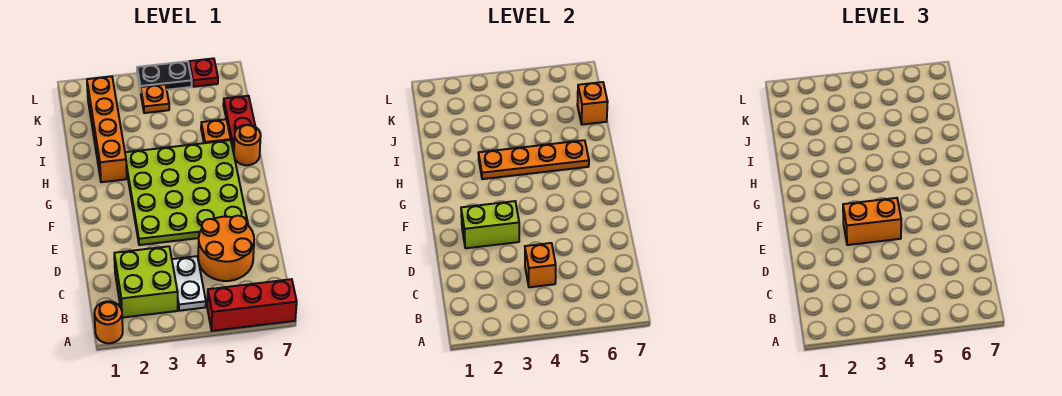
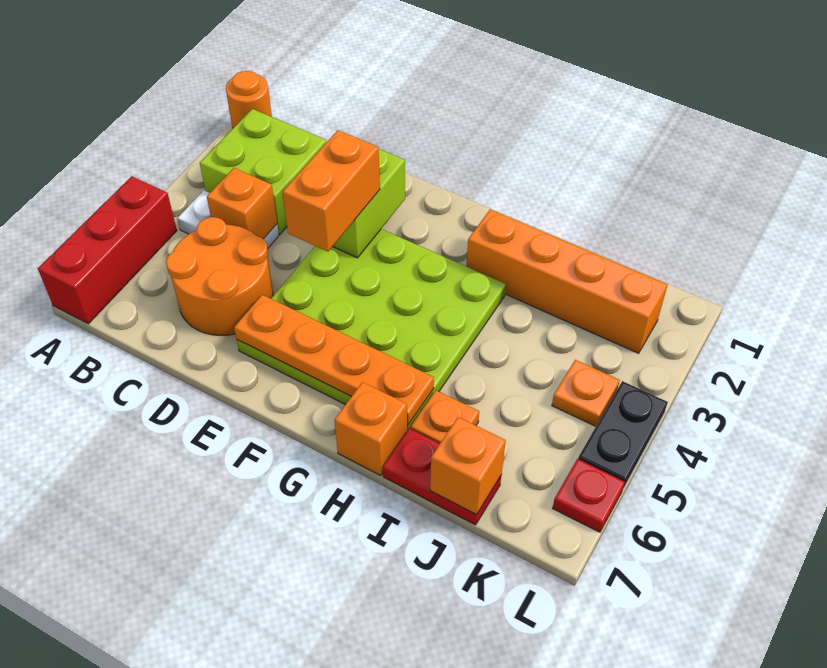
orange 1x4 plate [479,140,589,179] -> orange 1x4 plate turned to [234,295,434,425]
orange 1x1 round brick [234,125,261,165] -> orange 1x1 brick [334,382,407,476]

